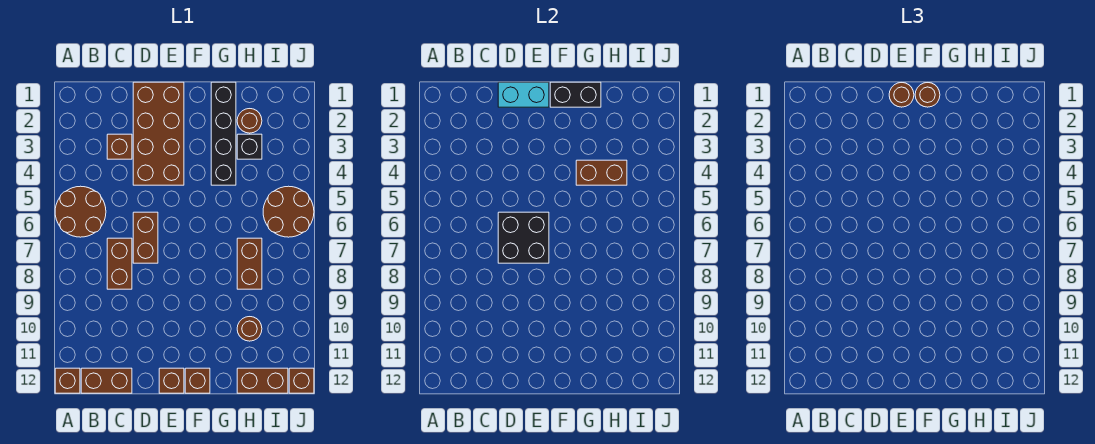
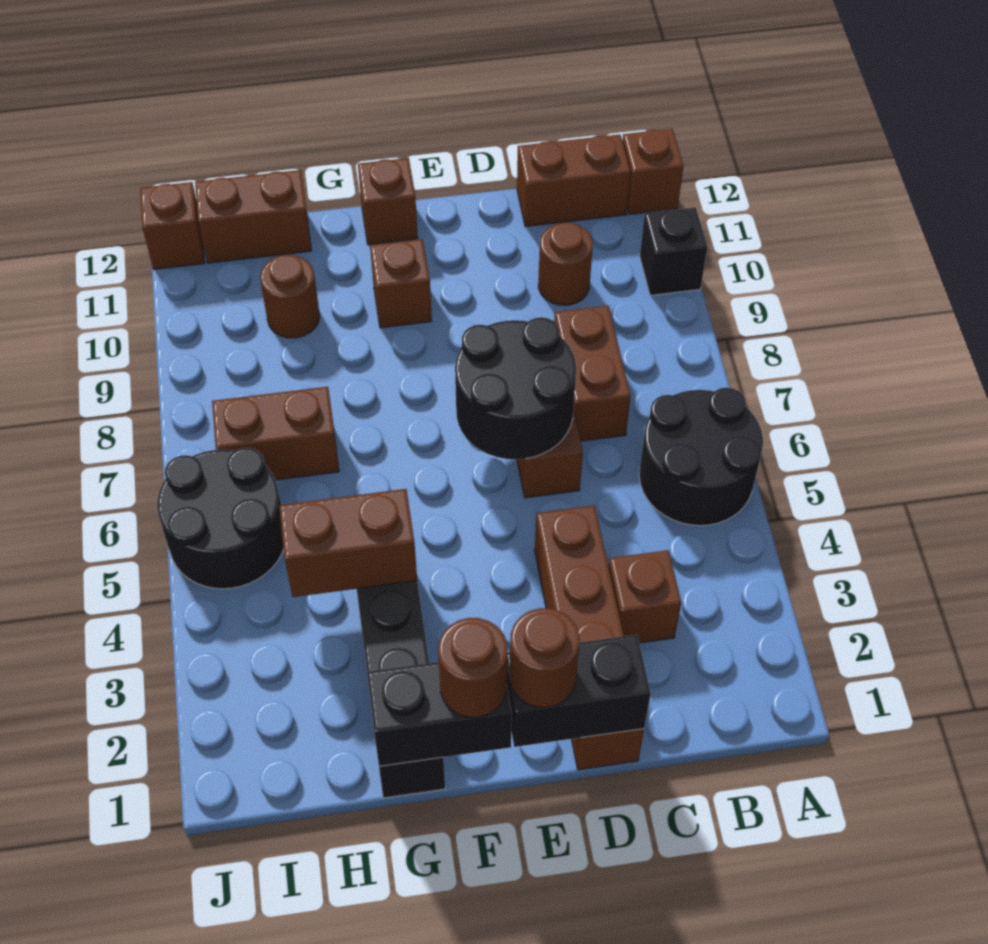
brown 2x2 round brick [55,186,106,237] -> black 2x2 round brick [639,388,763,526]
brown 2x4 brick [133,82,184,185] -> brown 1x4 brick [535,505,644,770]
cyan 1x2 brick [498,82,549,107] -> black 1x2 brick [507,635,651,747]
black 2x2 brick [498,212,549,263] -> black 2x2 round brick [455,317,576,459]
brown 1x1 brick [159,368,184,393] -> brown 1x1 brick moved to [370,239,432,328]
brown 1x1 round brick [237,109,262,133] -> brown 1x1 round brick moved to [538,222,593,305]
black 1x1 brick [237,134,262,159] -> black 1x1 brick moved to [640,207,707,295]
brown 1x2 brick [237,238,262,289] -> brown 1x2 brick turned to [212,387,339,480]
brown 2x2 round brick [263,186,314,237] -> black 2x2 round brick [157,448,284,589]

